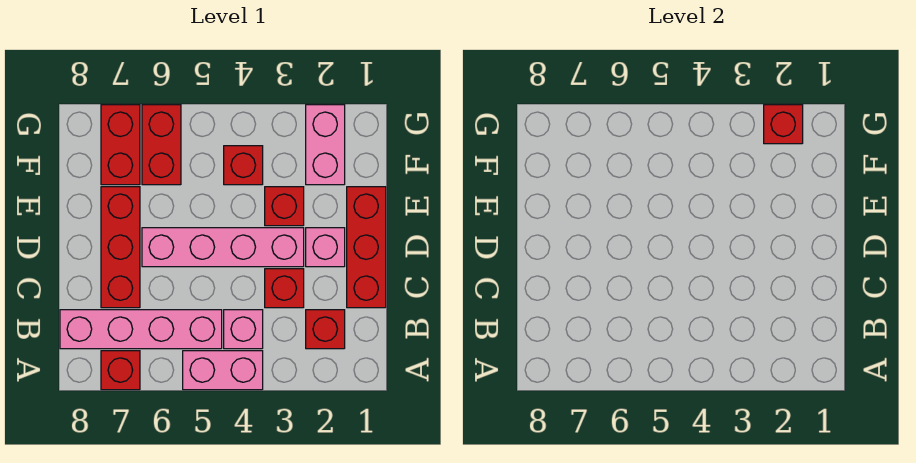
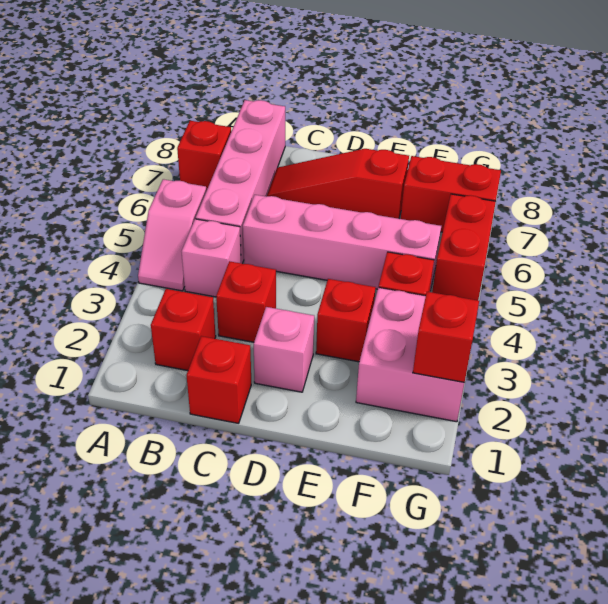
pink 1x2 brick [183,351,263,390] -> pink 1x2 slope [138,179,206,291]
red 1x3 brick [347,187,386,308] -> red 1x1 brick [186,336,251,423]
red 1x3 brick [101,187,140,308] -> red 1x3 slope [267,149,409,219]
pink 1x4 brick [142,228,304,267] -> pink 1x4 brick turned to [243,195,441,291]
pink 1x2 brick [306,105,345,185] -> pink 2x2 brick [356,288,465,422]
red 1x2 brick [142,105,181,185] -> red 1x2 brick turned to [432,194,496,300]

